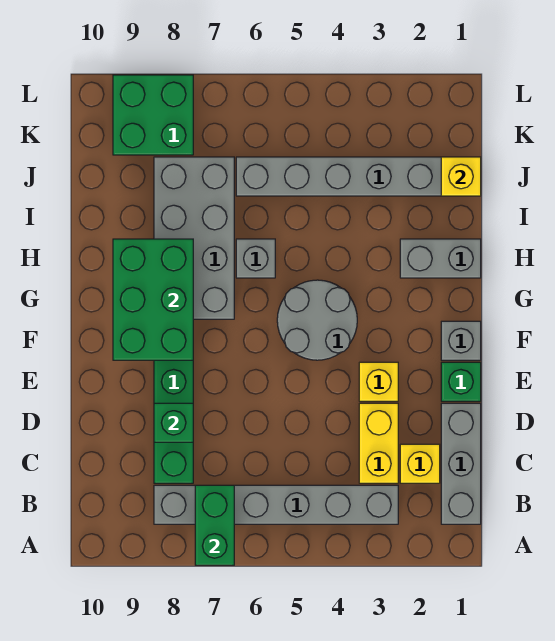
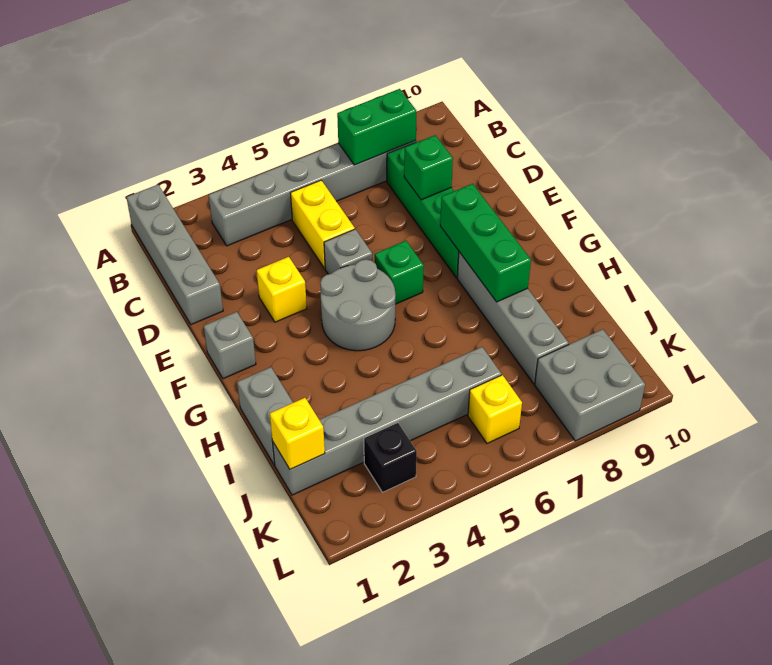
green 1x2 brick [195,485,234,565] -> green 1x2 brick turned to [337,89,416,165]
grey 1x3 brick [441,403,481,524] -> grey 1x4 brick [126,185,223,325]
yellow 1x1 brick [400,444,440,483] -> yellow 1x1 brick moved to [468,375,522,443]
yellow 1x2 brick [359,403,398,483] -> yellow 1x2 brick moved to [290,180,355,269]
green 1x1 brick [441,362,481,401] -> green 1x1 brick moved to [375,241,424,304]
green 2x3 brick [113,239,193,360] -> green 1x3 brick [440,184,531,302]
grey 2x4 brick [154,157,234,319] -> grey 1x4 brick [457,252,569,384]
grey 1x2 brick [400,239,481,278] -> grey 1x2 brick turned to [237,367,293,465]
grey 1x1 brick [236,239,275,278] -> grey 1x1 brick moved to [324,229,372,274]
none -> black 1x1 brick [364,423,417,492]
green 2x2 brick [113,75,193,155] -> grey 2x2 brick [535,329,645,441]

